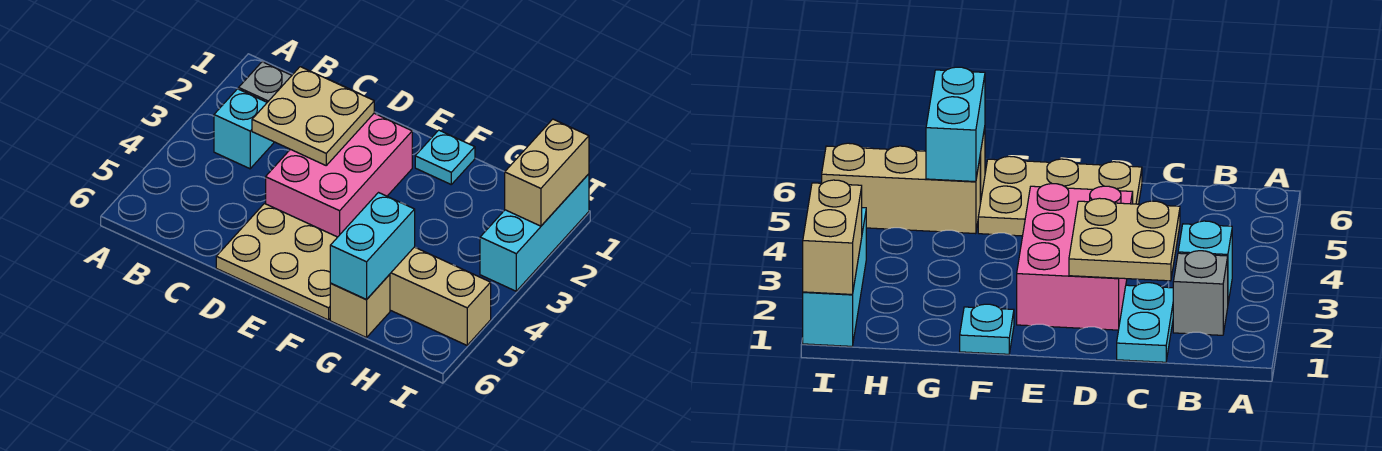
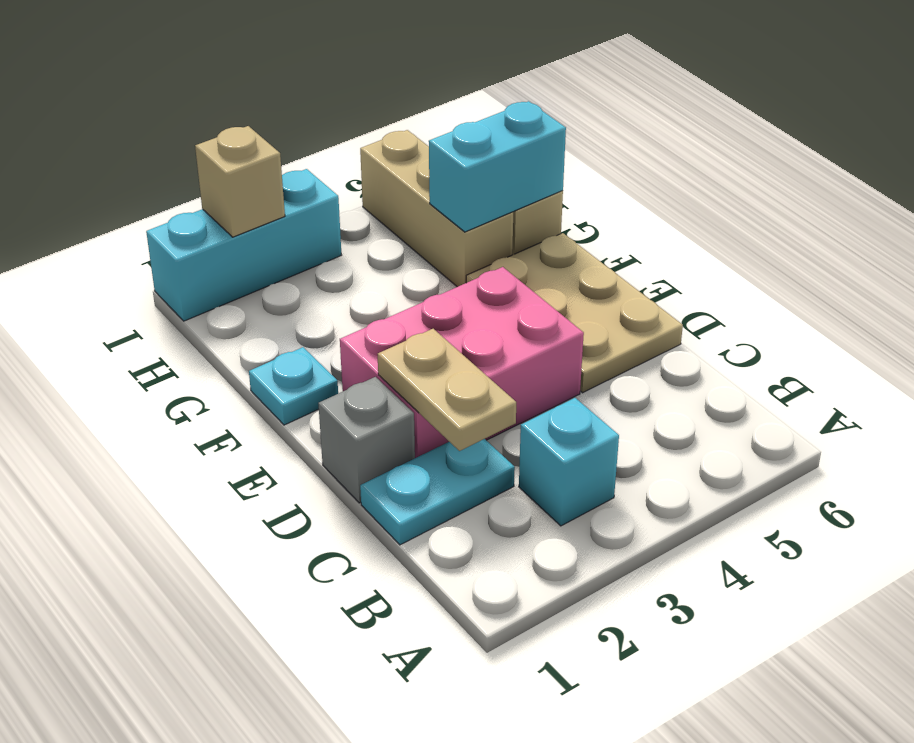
grey 1x1 brick [239,62,292,102] -> grey 1x1 brick moved to [318,377,415,503]
tan 2x2 plate [252,67,374,165] -> tan 1x2 plate [378,329,516,451]
tan 1x2 brick [505,119,589,226] -> tan 1x1 brick [195,126,285,237]

